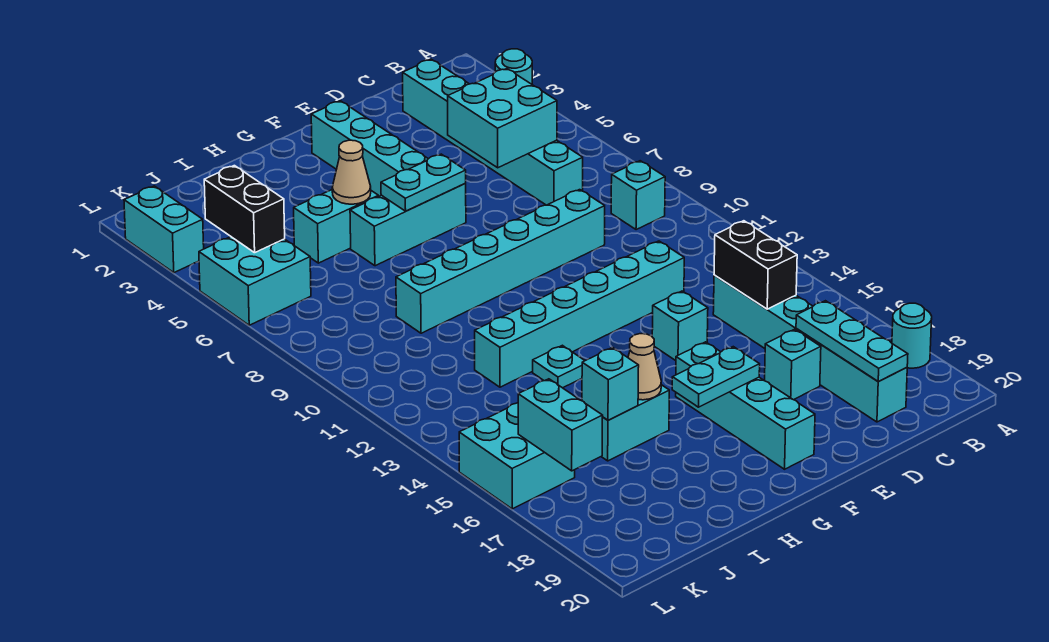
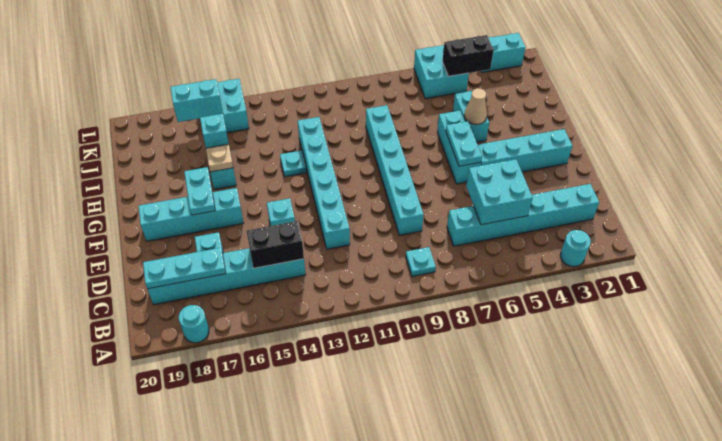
cyan 1x1 brick [611,161,665,230] -> cyan 1x1 plate [406,247,436,277]
tan 1x1 cone [628,334,661,400] -> tan 1x1 plate [206,144,233,172]

